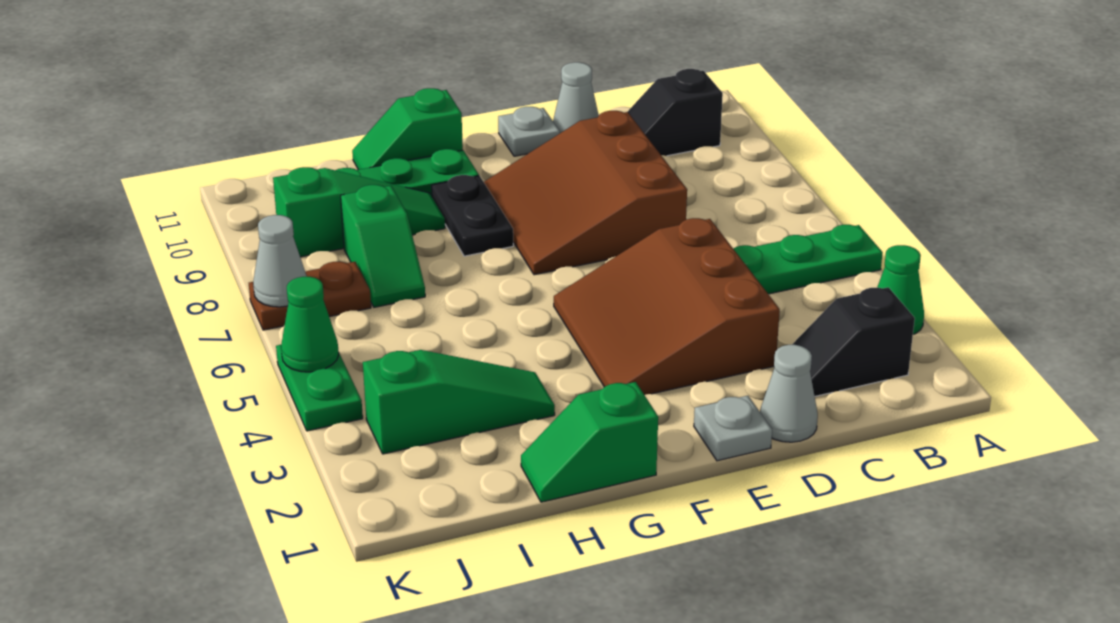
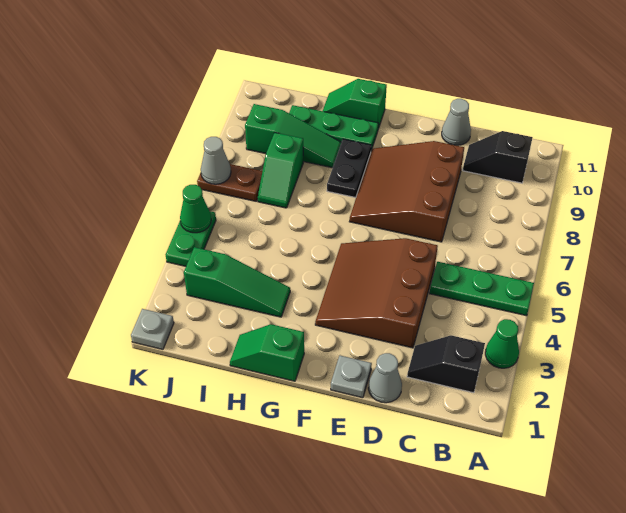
grey 1x1 plate [498,107,560,156] -> grey 1x1 plate moved to [131,309,174,349]

